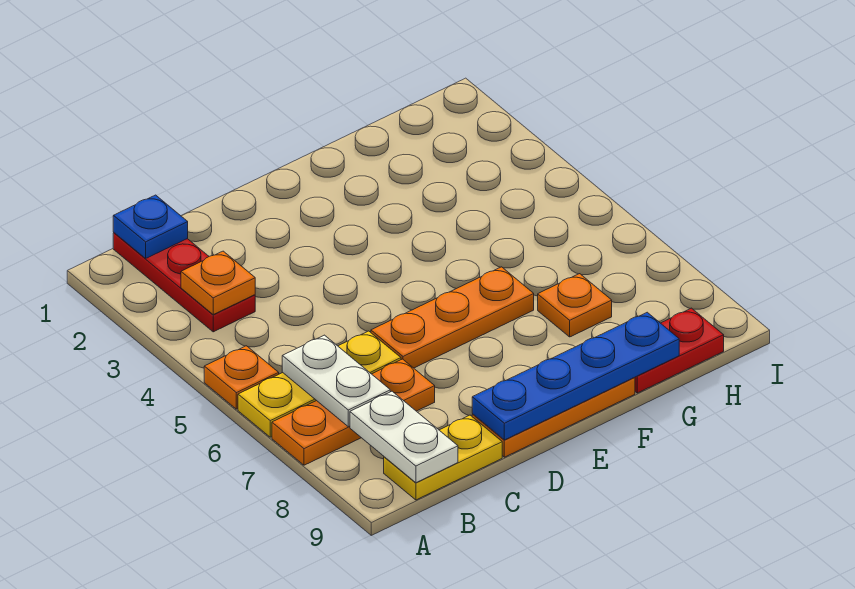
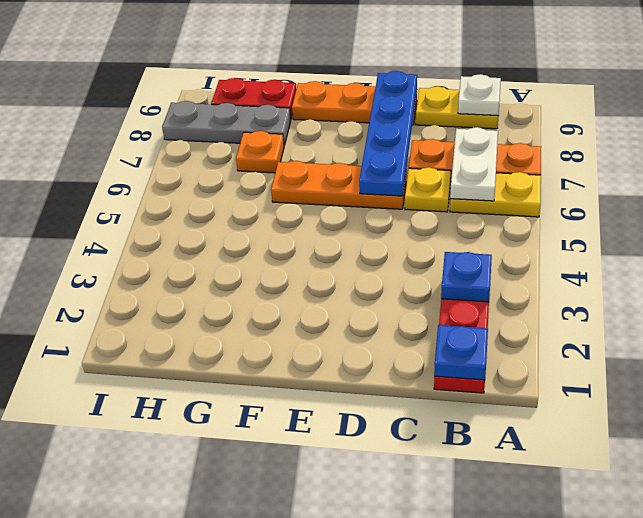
orange 1x1 plate [204,346,279,409] -> none
orange 1x1 plate [181,251,255,314] -> blue 1x1 plate [441,252,492,302]
white 1x2 plate [350,391,458,483] -> white 1x1 plate [458,74,501,116]
blue 1x4 plate [472,312,679,440] -> blue 1x4 plate turned to [359,71,417,196]
none -> grey 1x3 plate [162,101,291,145]

